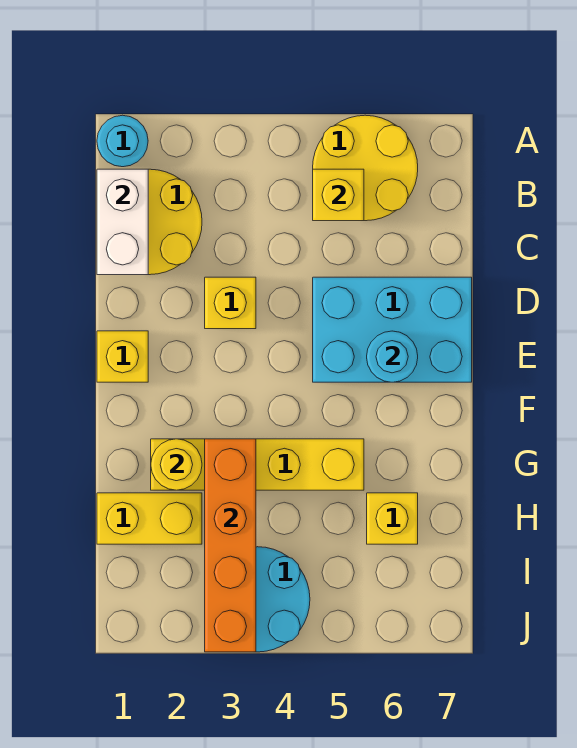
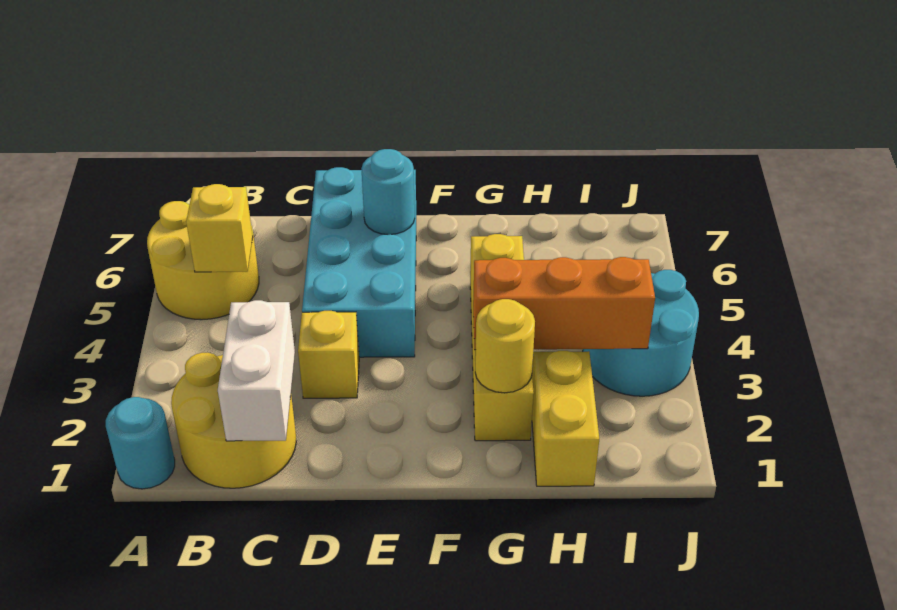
white 1x2 brick [97,169,148,275] -> white 1x2 brick turned to [218,300,295,441]
cyan 2x3 brick [313,277,472,382] -> cyan 2x4 brick [302,167,416,357]
yellow 1x1 brick [97,331,148,382] -> none
orange 1x4 brick [205,439,256,652] -> orange 1x3 brick [473,257,655,350]
yellow 1x1 brick [367,493,418,544] -> none

